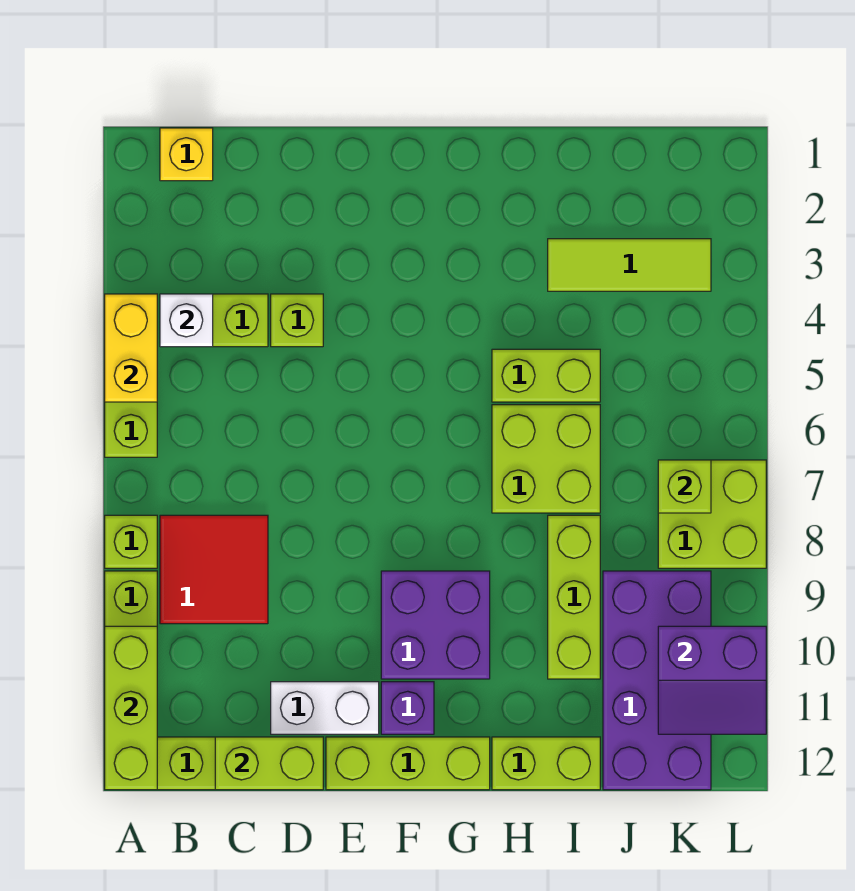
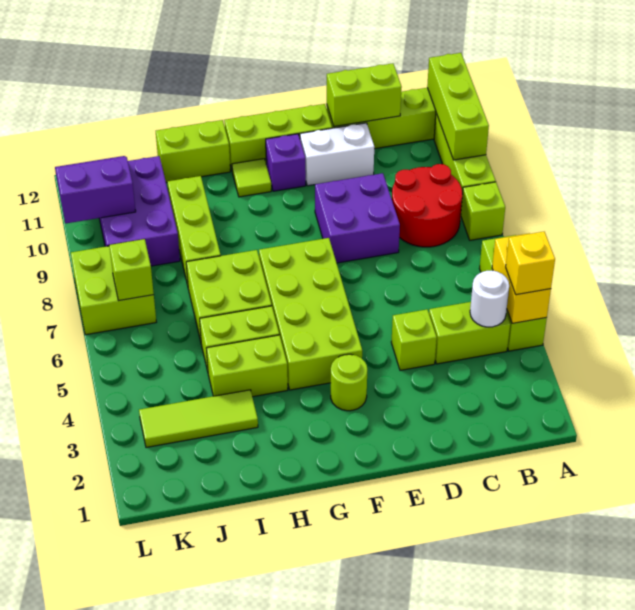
yellow 1x1 brick [160,128,213,181] -> yellow 1x1 brick moved to [506,232,555,295]
white 1x1 brick [160,294,213,347] -> white 1x1 round brick [470,271,509,327]
red 2x2 tile [160,515,268,624] -> red 2x2 round brick [392,164,462,247]
none -> lime 1x1 round brick [331,354,367,411]
none -> lime 2x4 brick [259,238,362,390]
purple 2x2 brick [381,571,490,679] -> purple 2x2 brick moved to [315,173,400,263]
none -> lime 1x1 tile [232,159,271,197]
none -> lime 1x2 brick [206,335,288,397]
purple 2x4 brick [603,571,711,790] -> purple 2x3 brick [99,156,180,266]

